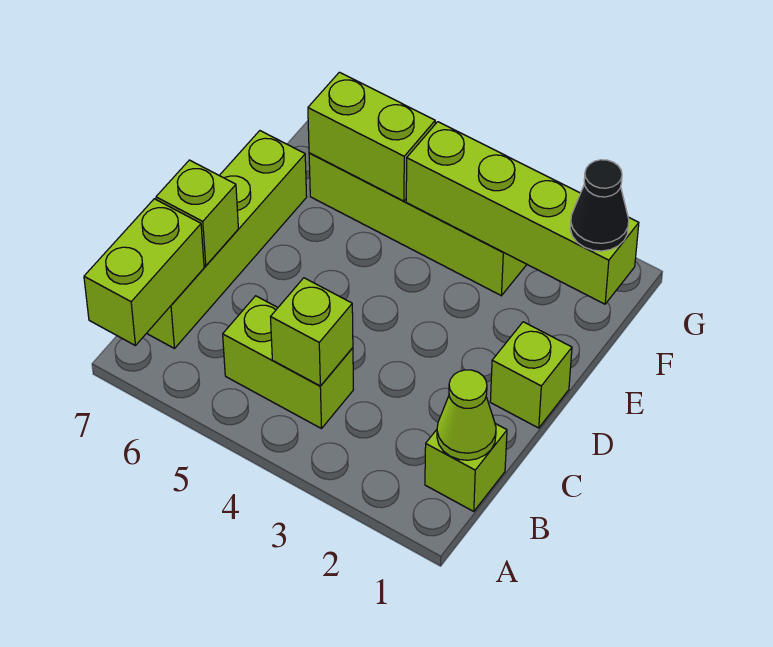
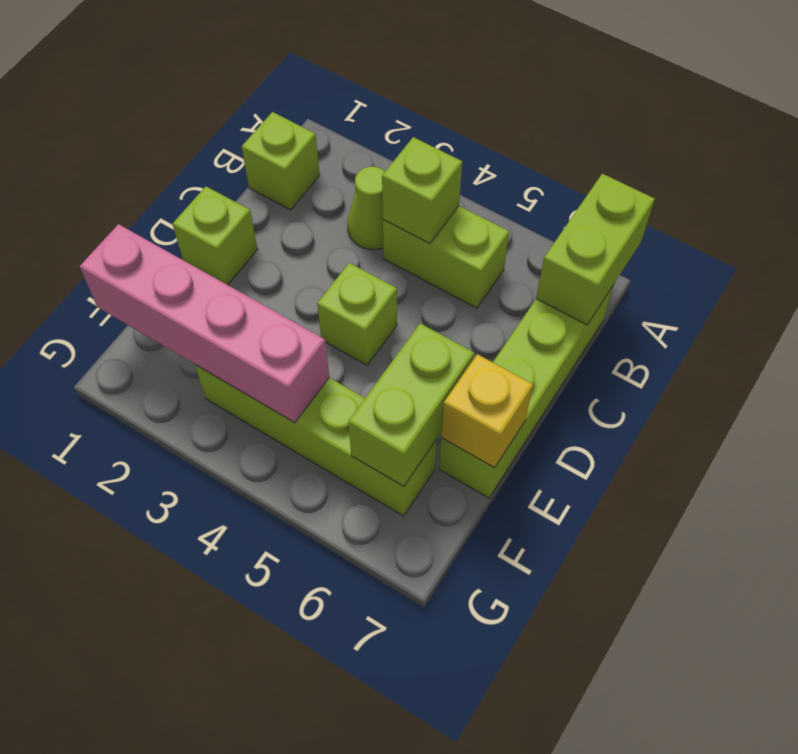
lime 1x1 cone [437,370,496,460] -> lime 1x1 cone moved to [347,167,385,250]
lime 1x1 brick [156,160,238,266] -> lime 1x1 brick moved to [317,263,397,365]
none -> yellow 1x1 brick [441,354,533,468]
lime 1x4 brick [406,122,639,304] -> pink 1x4 brick [80,224,329,423]
black 1x1 cone [570,160,629,251] -> none
lime 1x2 brick [308,72,435,201] -> lime 1x2 brick turned to [348,323,474,486]

